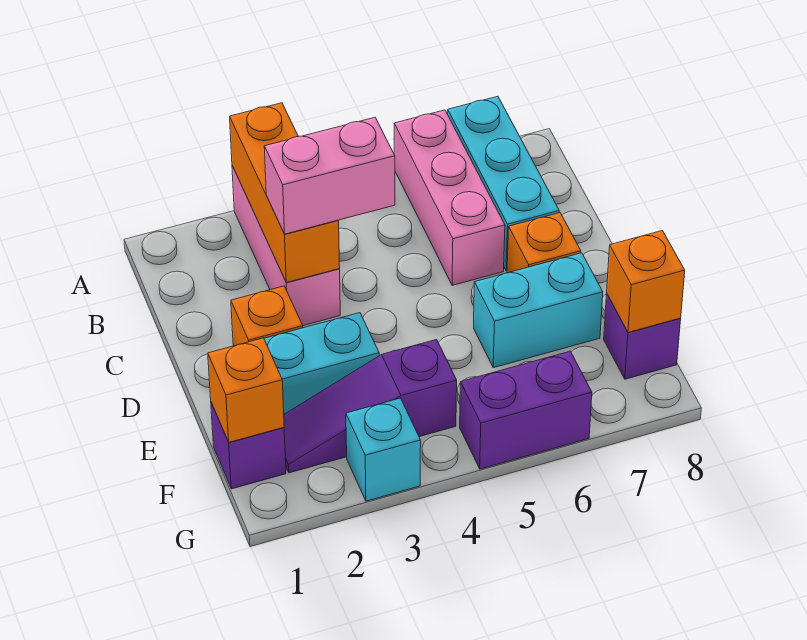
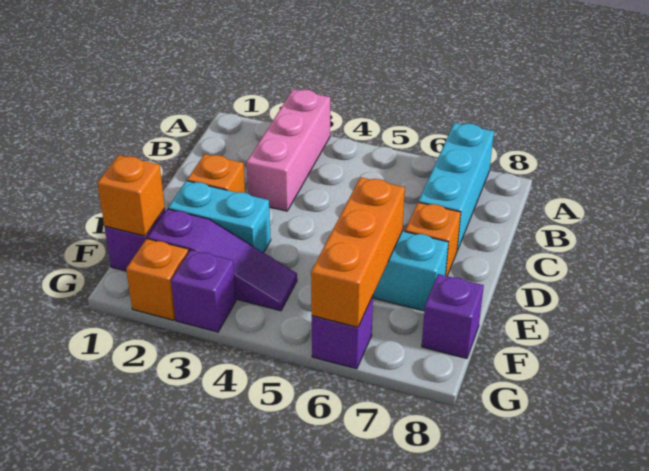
orange 1x3 brick [230,103,340,283] -> orange 1x3 brick moved to [311,177,405,327]
pink 1x3 brick [394,110,505,285] -> none
pink 1x2 brick [264,118,395,234] -> none
purple 1x3 slope [284,340,457,473] -> purple 1x3 slope turned to [148,209,297,311]
orange 1x1 brick [607,231,685,332] -> orange 1x1 brick moved to [126,239,189,320]
cyan 1x1 brick [346,398,421,501] -> purple 1x1 brick [171,250,236,332]
purple 1x2 brick [460,351,592,469] -> purple 1x1 brick [312,296,373,369]

